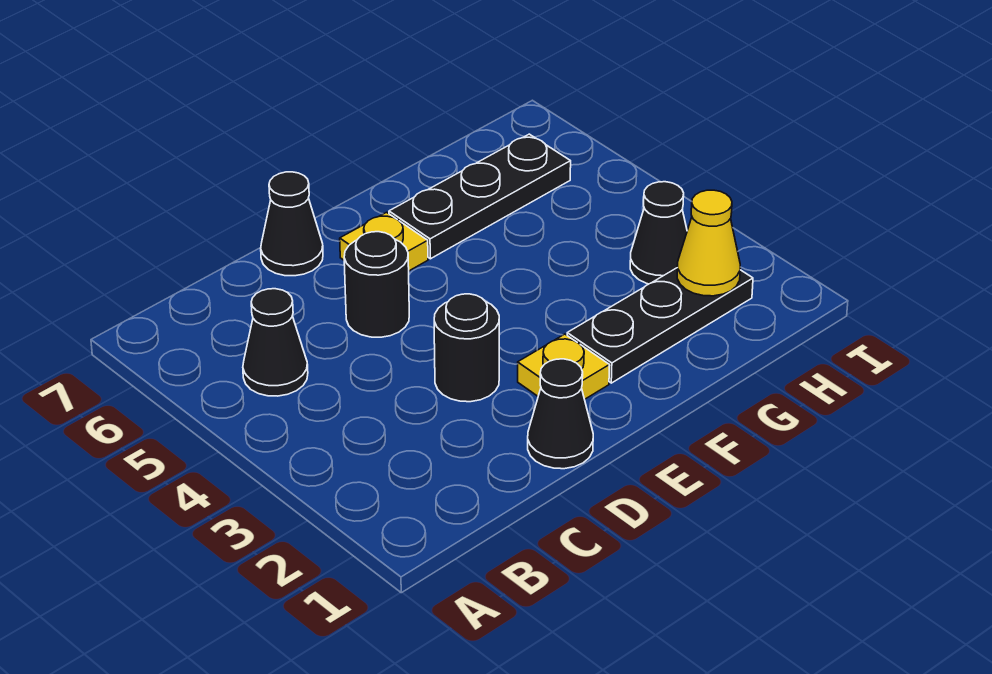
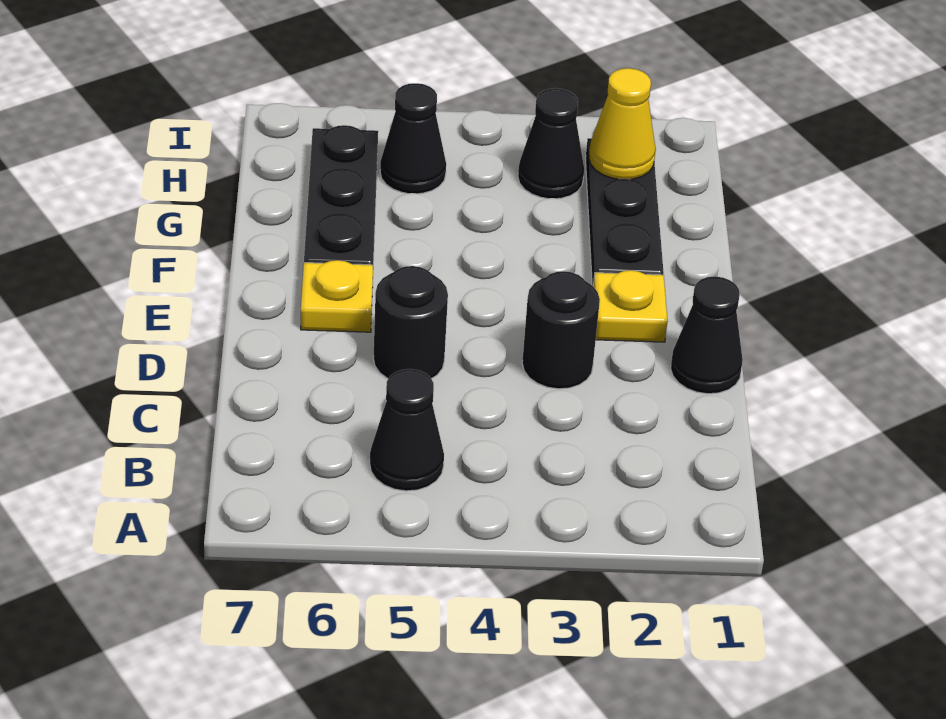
black 1x1 cone [261,172,323,276] -> black 1x1 cone moved to [380,83,446,194]

